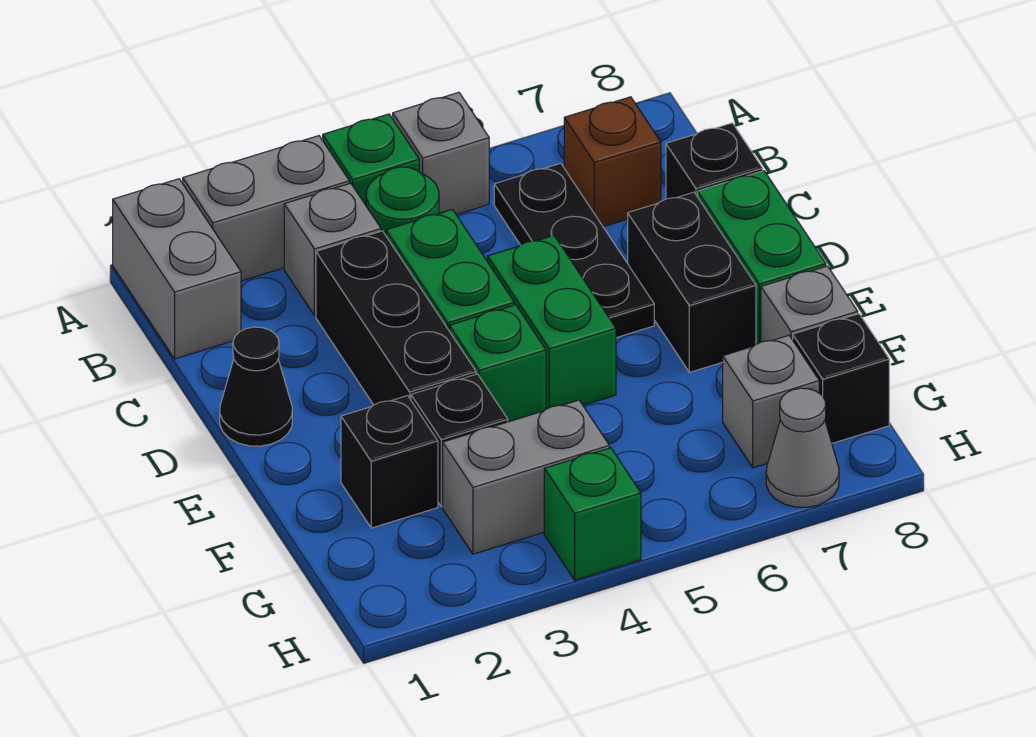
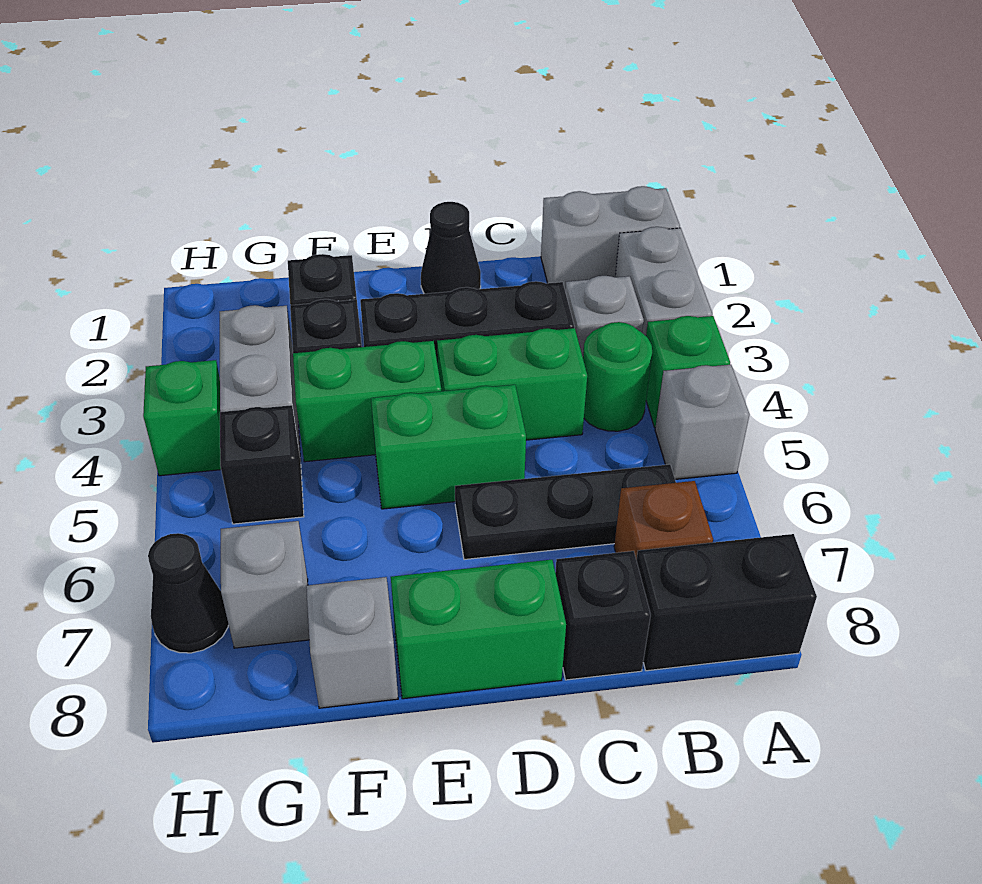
black 1x2 brick [628,192,756,372] -> black 1x2 brick moved to [636,534,817,671]
green 1x1 brick [449,305,546,422] -> green 1x2 brick [293,341,441,462]
black 1x1 brick [793,314,889,443] -> black 1x1 brick moved to [220,405,304,524]
grey 1x1 cone [766,388,839,507] -> black 1x1 cone [148,533,229,653]

